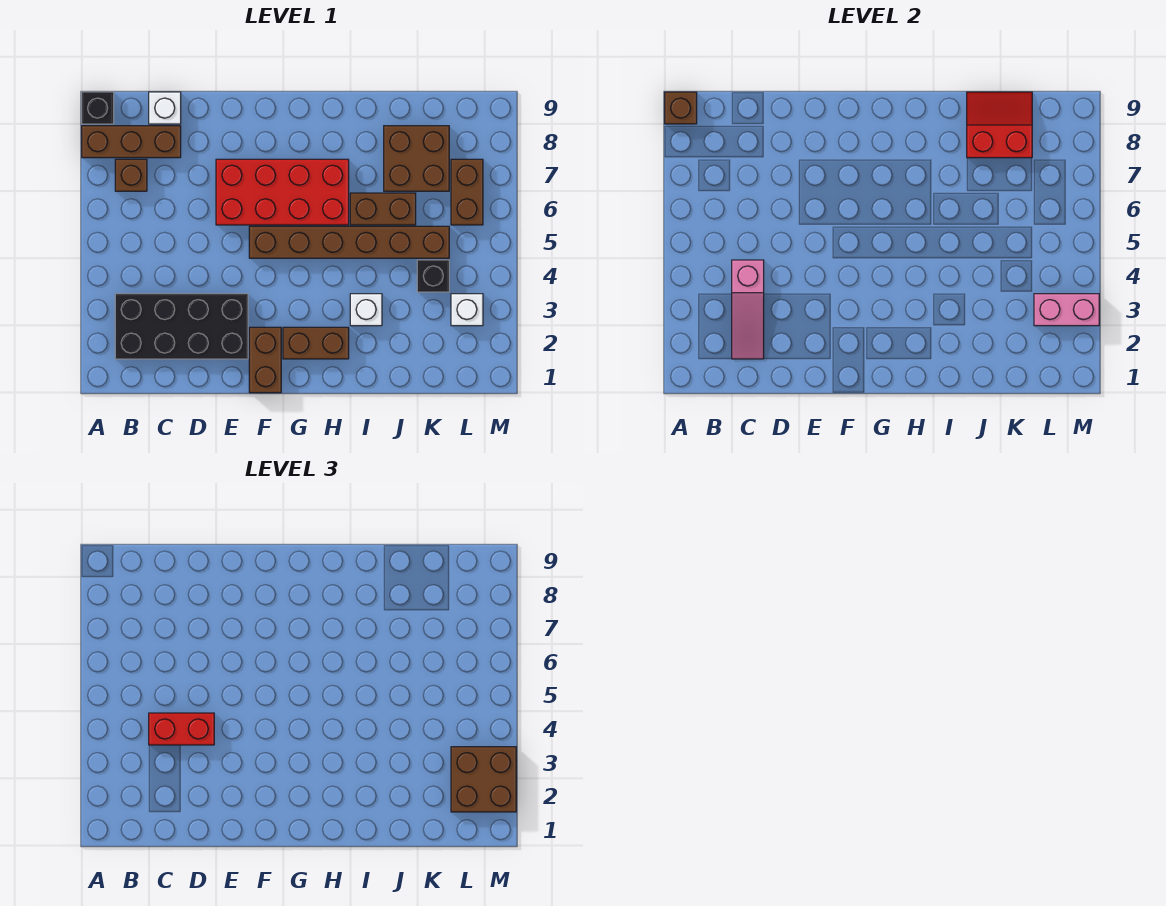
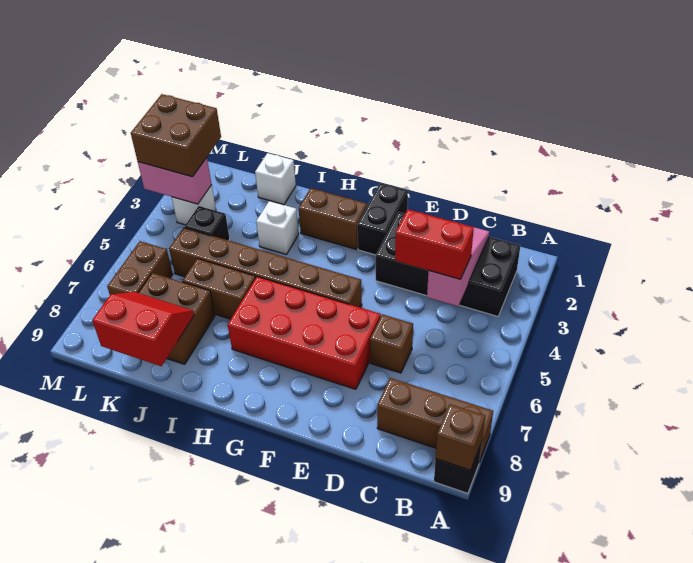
brown 1x1 brick [115,159,147,191] -> brown 1x1 brick moved to [370,314,413,373]
white 1x1 brick [149,92,181,124] -> white 1x1 brick moved to [255,153,296,205]
brown 1x2 brick [249,327,281,393] -> black 1x2 brick [357,183,408,255]
red 2x2 slope [967,92,1032,158] -> red 2x2 slope turned to [92,292,194,366]

